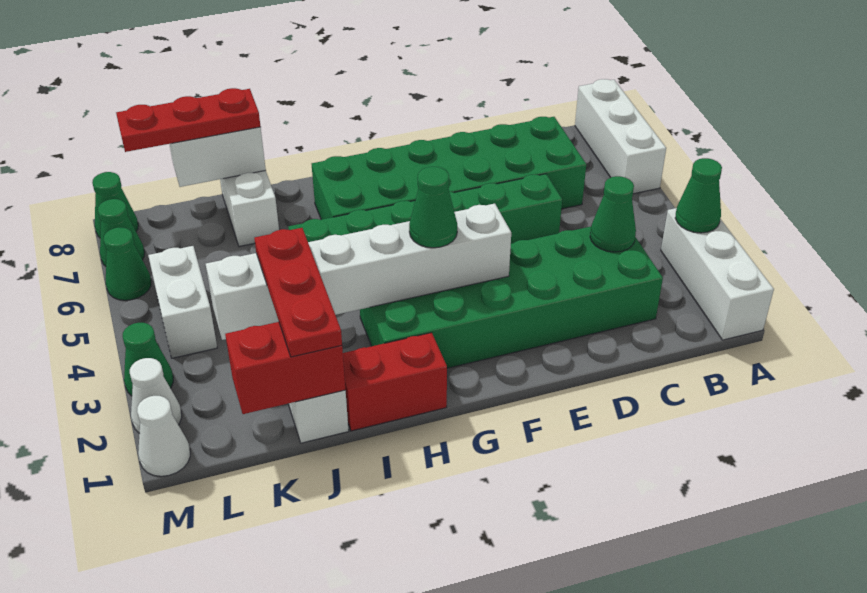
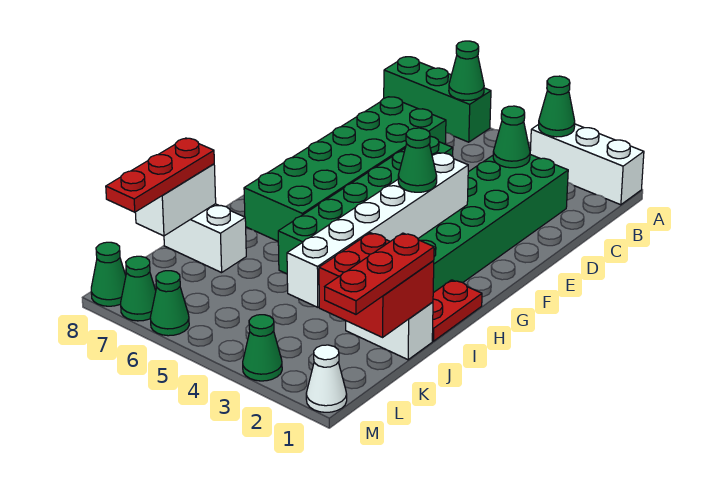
white 1x3 brick [575,79,666,194] -> green 1x3 brick [384,57,491,142]
none -> green 1x1 cone [449,41,484,100]
red 1x2 brick [343,333,447,431] -> red 1x2 plate [432,280,482,341]
red 1x2 brick [225,322,346,414] -> red 2x2 brick [319,233,434,337]
red 1x3 plate [254,228,342,357] -> red 1x3 plate turned to [325,233,434,314]
white 1x2 brick [148,246,217,358] -> none
white 1x1 cone [130,358,182,433] -> none

